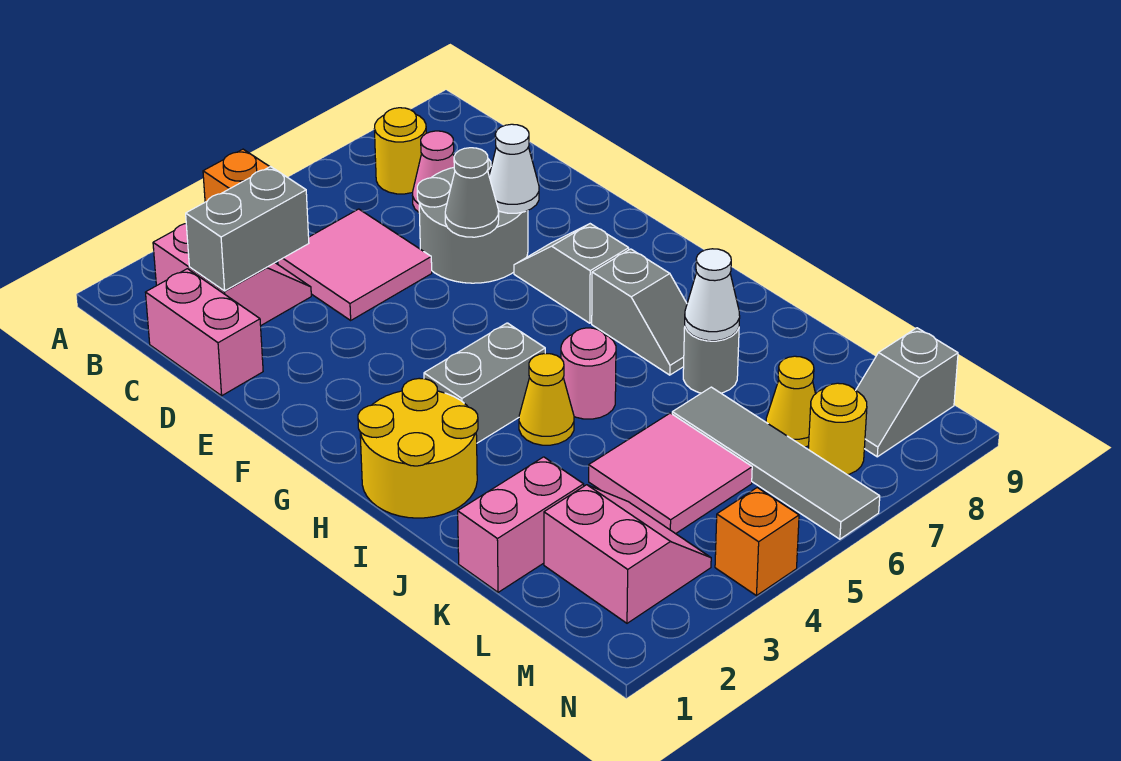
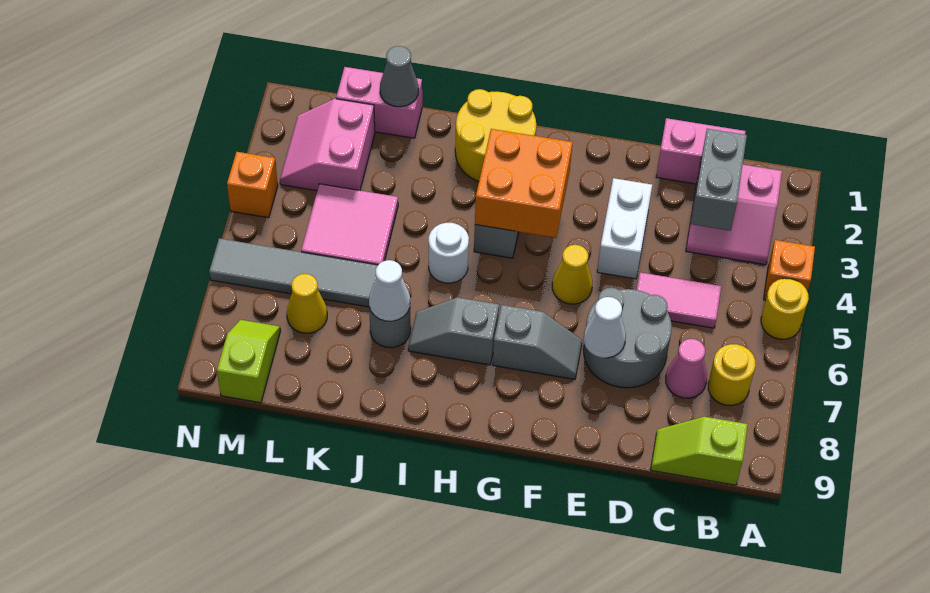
none -> lime 1x2 slope [651,417,748,485]
pink 2x2 tile [278,209,432,320] -> pink 1x2 tile [637,272,721,328]
none -> white 1x2 brick [597,178,652,279]
grey 1x1 cone [445,148,499,237] -> grey 1x1 cone moved to [380,46,419,107]
none -> orange 2x2 brick [475,129,573,238]
yellow 1x1 cone [519,353,574,445] -> yellow 1x1 cone moved to [552,245,592,304]
pink 1x1 round brick [561,328,616,419] -> white 1x1 round brick [429,223,469,283]
pink 1x2 brick [458,457,584,592] -> pink 1x2 brick turned to [336,67,422,138]
pink 2x2 slope [544,485,711,623] -> pink 2x2 slope turned to [280,99,375,191]
yellow 1x1 round brick [808,383,867,475] -> yellow 1x1 round brick moved to [761,278,809,339]
grey 1x2 slope [856,328,958,457] -> lime 1x2 slope [217,320,280,403]

